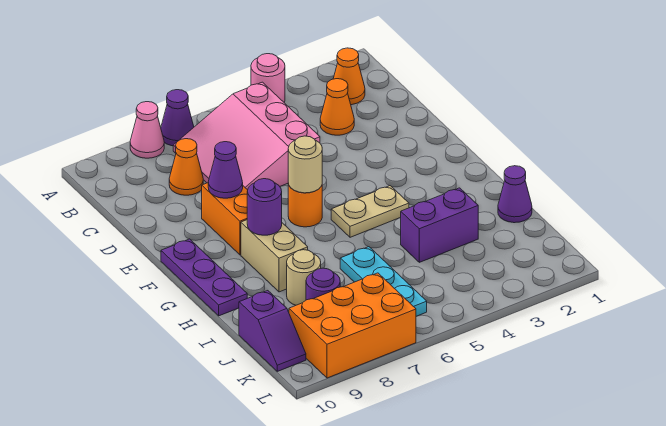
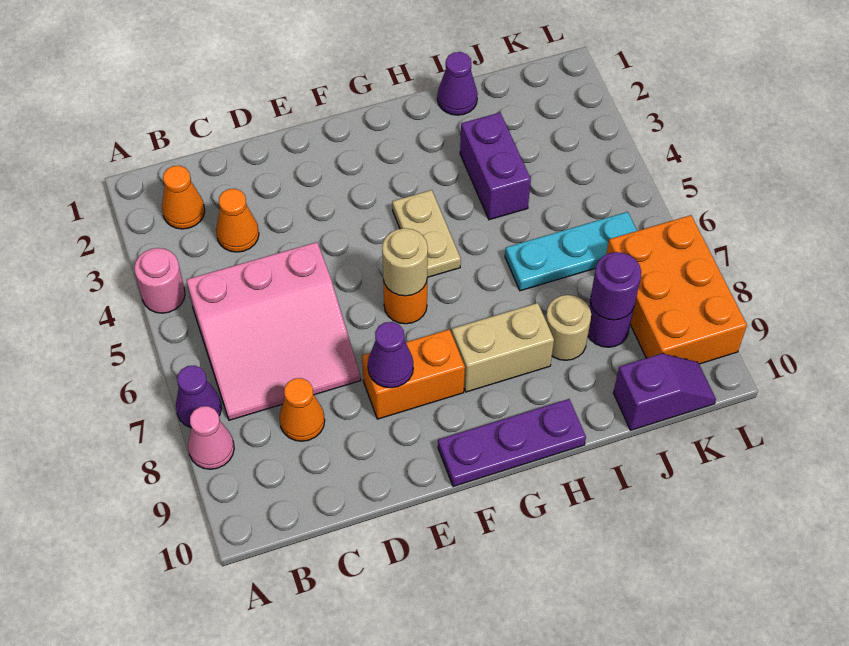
purple 1x1 round brick [247,179,282,235] -> purple 1x1 round brick moved to [590,252,641,320]

